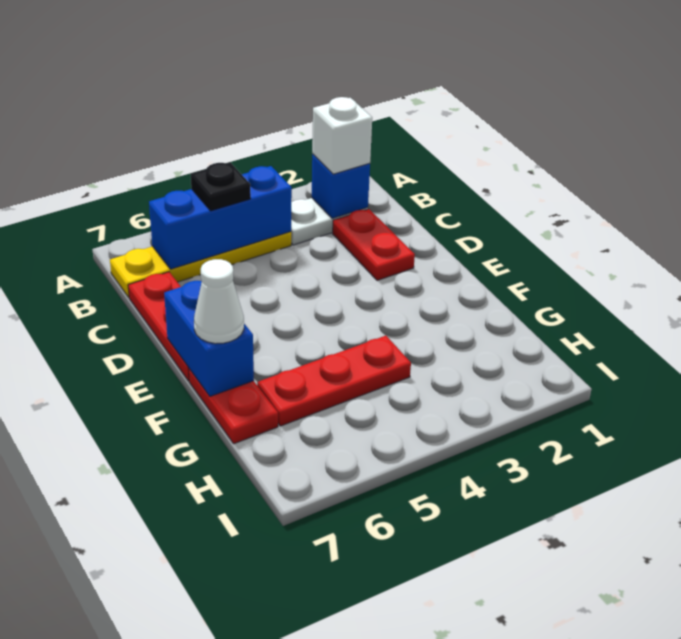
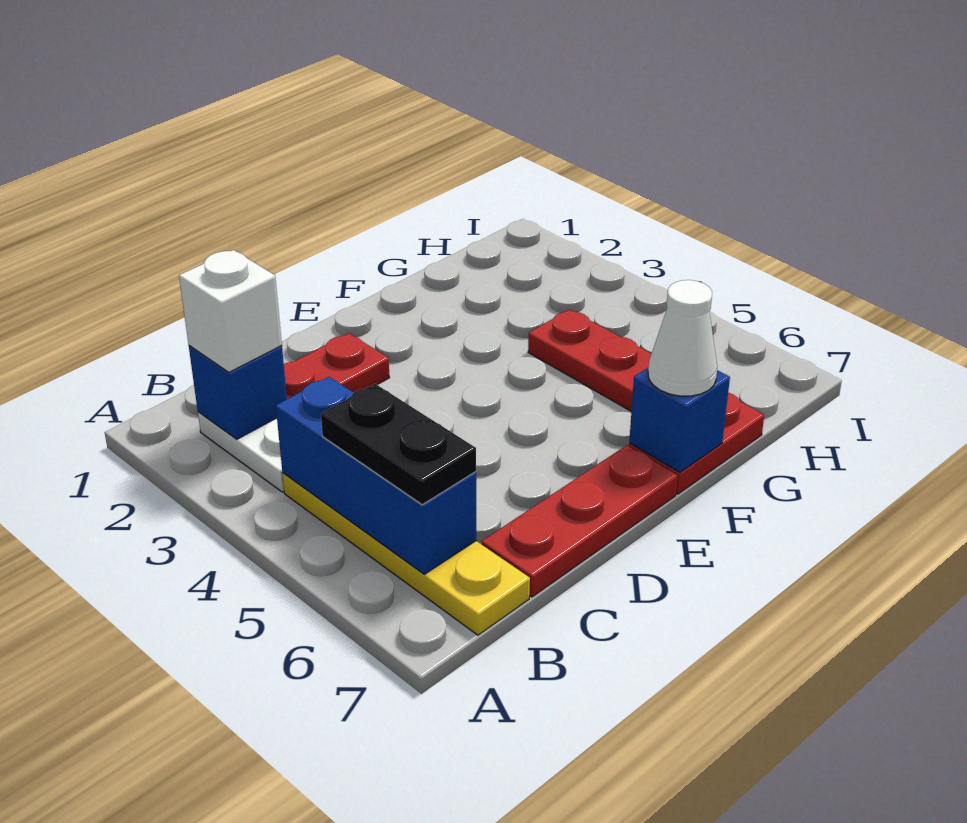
black 1x1 plate [191,162,251,211] -> black 1x2 plate [321,384,476,505]
blue 1x2 brick [164,281,254,396] -> blue 1x1 brick [629,368,730,472]

